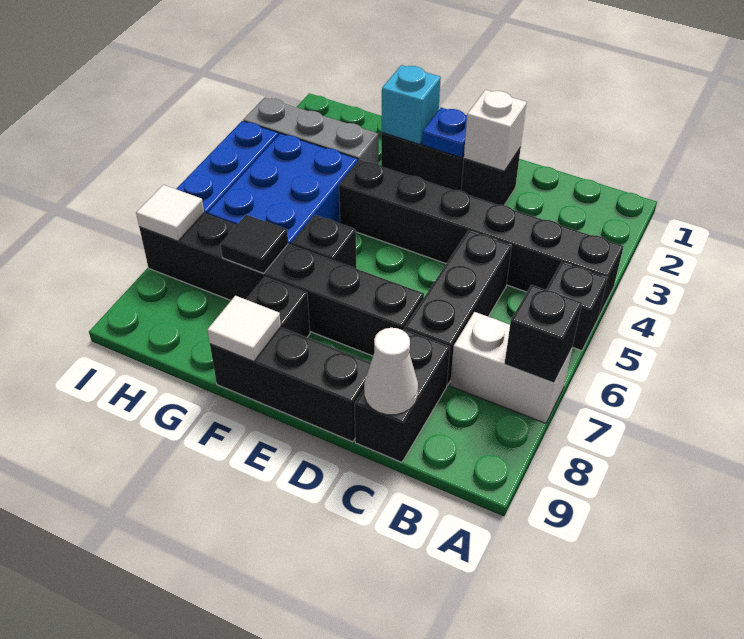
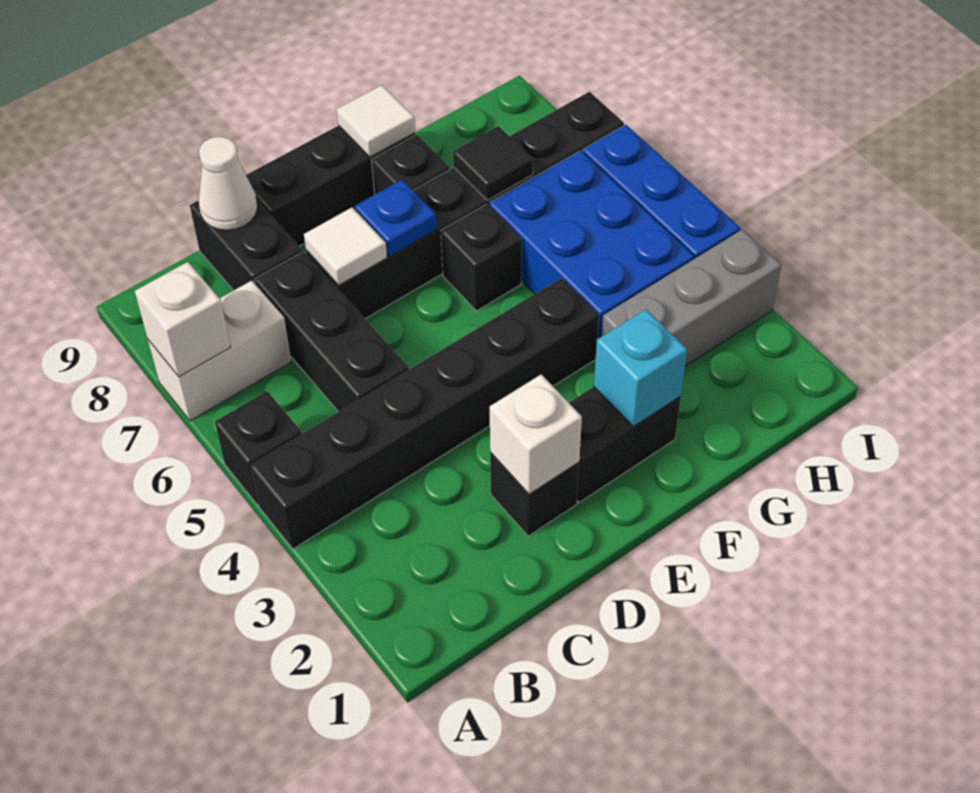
black 1x1 brick [505,285,582,383] -> white 1x1 brick [135,262,231,377]
blue 1x1 plate [422,108,467,158] -> blue 1x1 plate moved to [355,180,437,256]
white 1x1 tile [136,185,204,241] -> white 1x1 tile moved to [304,207,387,285]

